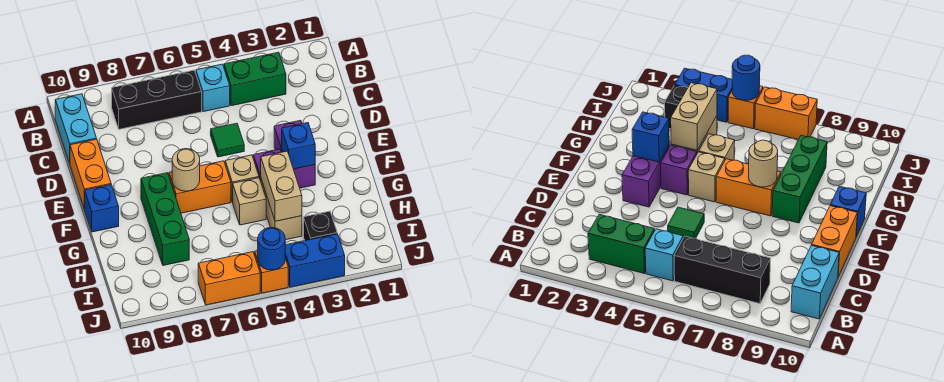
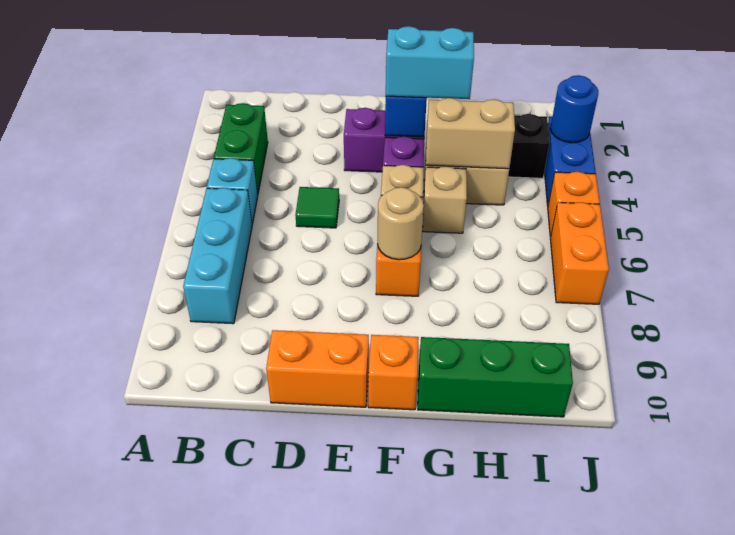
black 1x3 brick [112,70,202,129] -> cyan 1x3 brick [183,188,252,324]
cyan 1x2 brick [55,94,96,163] -> cyan 1x2 brick moved to [386,26,474,99]
green 1x3 brick [141,173,189,266] -> green 1x3 brick moved to [418,337,573,417]
blue 1x1 brick [85,185,119,232] -> orange 1x1 brick [368,335,419,410]
blue 1x1 round brick [258,228,285,270] -> blue 1x1 round brick moved to [551,75,598,143]

